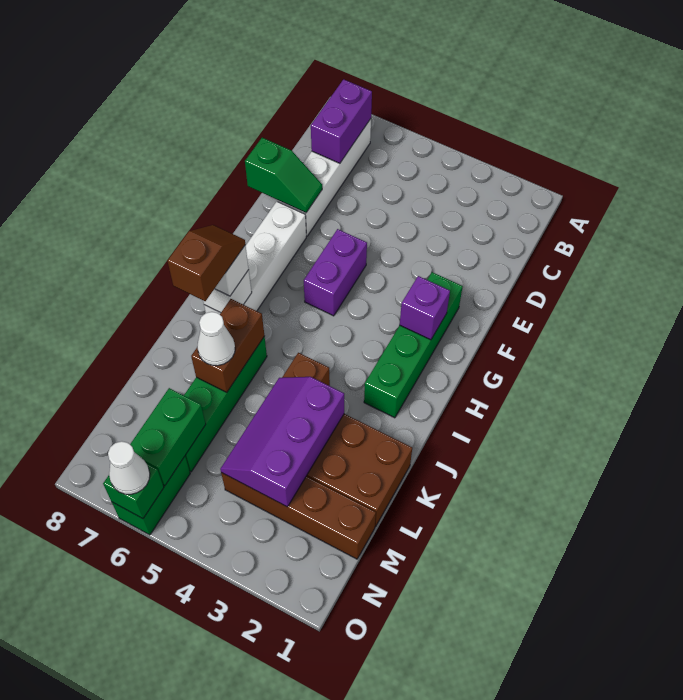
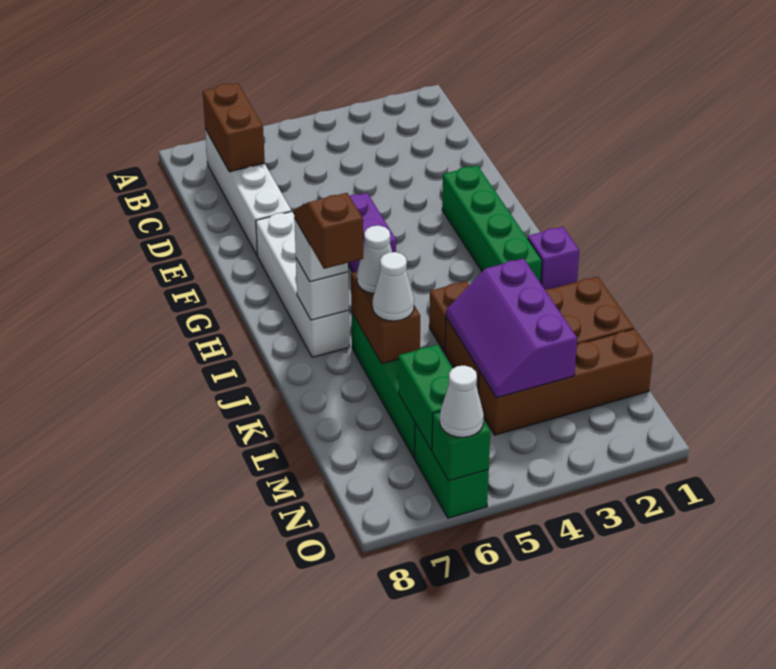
purple 1x2 brick [311,79,372,163] -> brown 1x2 brick [203,83,265,172]
green 1x2 slope [245,138,322,213] -> none
purple 1x1 brick [400,276,450,340] -> purple 1x1 brick moved to [527,227,579,289]
none -> white 1x1 cone [357,226,392,294]

